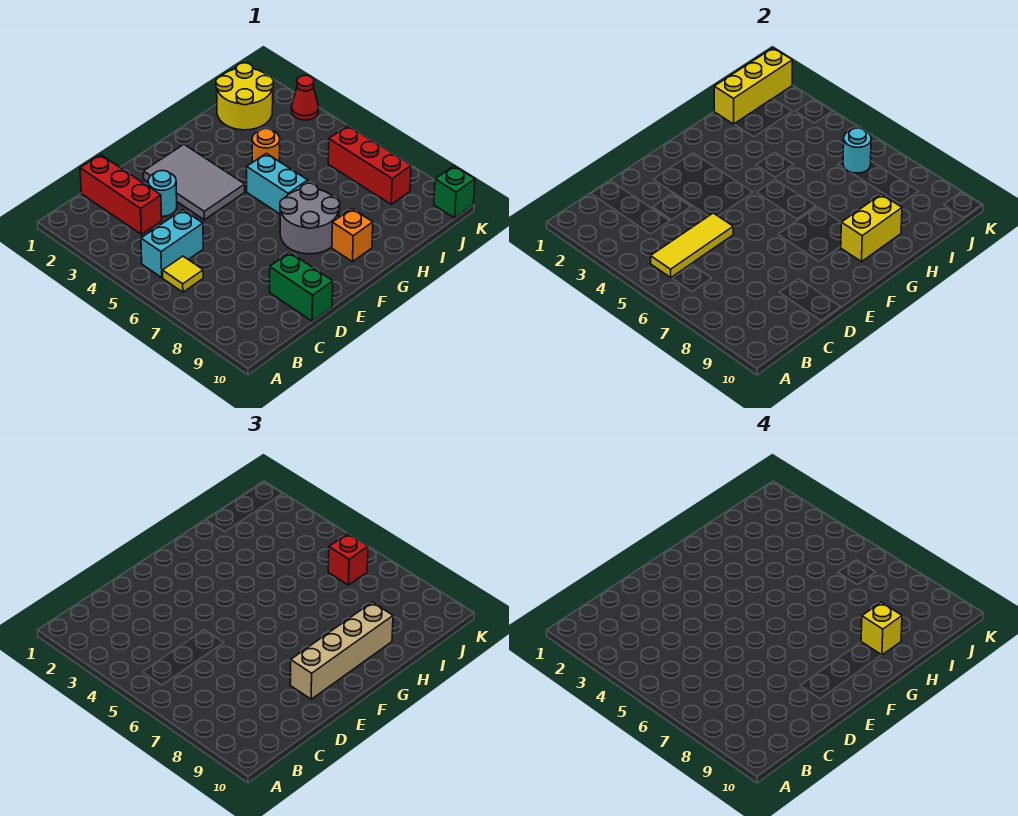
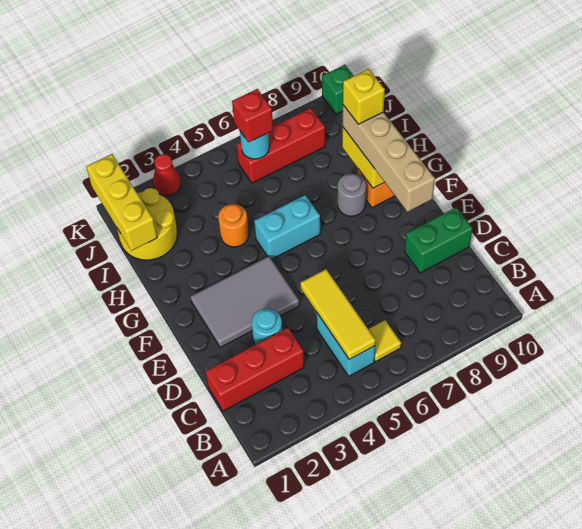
grey 2x2 round brick [280,183,340,254] -> grey 1x1 round brick [338,173,366,216]

